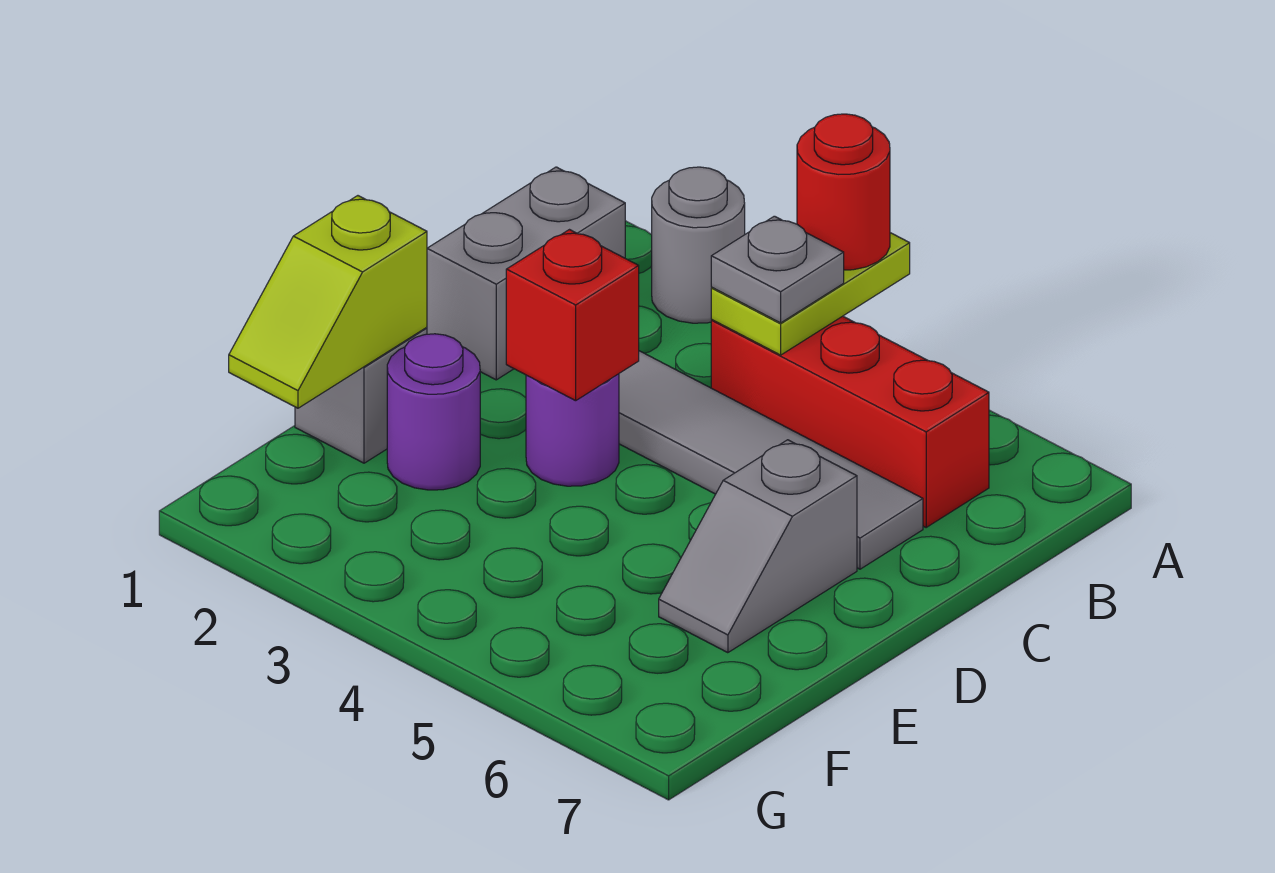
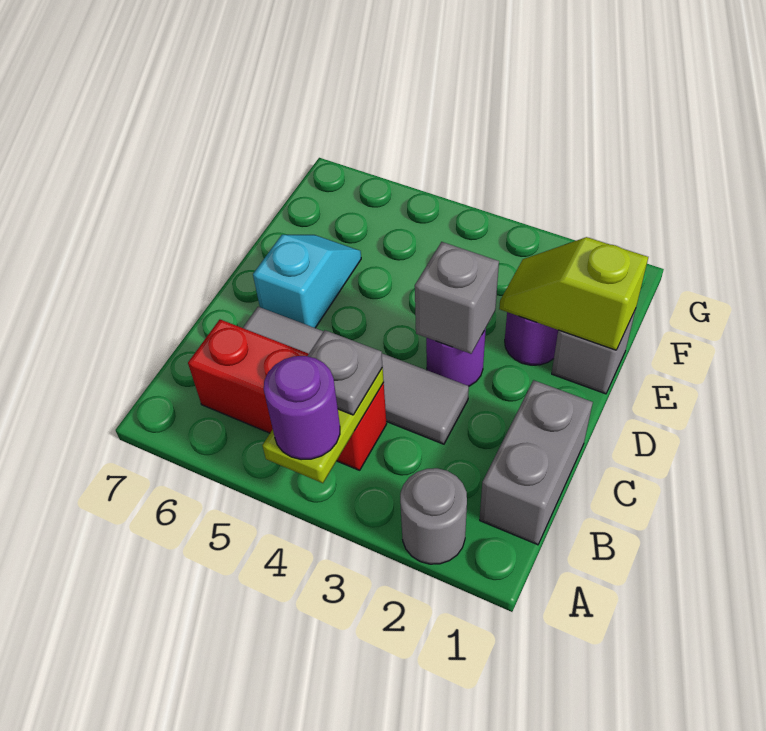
red 1x1 round brick [797,114,890,270] -> purple 1x1 round brick [264,356,340,460]
red 1x1 brick [506,230,639,401] -> grey 1x1 brick [415,242,499,354]
grey 1x2 slope [659,440,857,653] -> cyan 1x2 slope [253,235,361,328]
lime 1x2 slope [229,196,427,408] -> lime 1x2 slope turned to [499,237,648,350]

